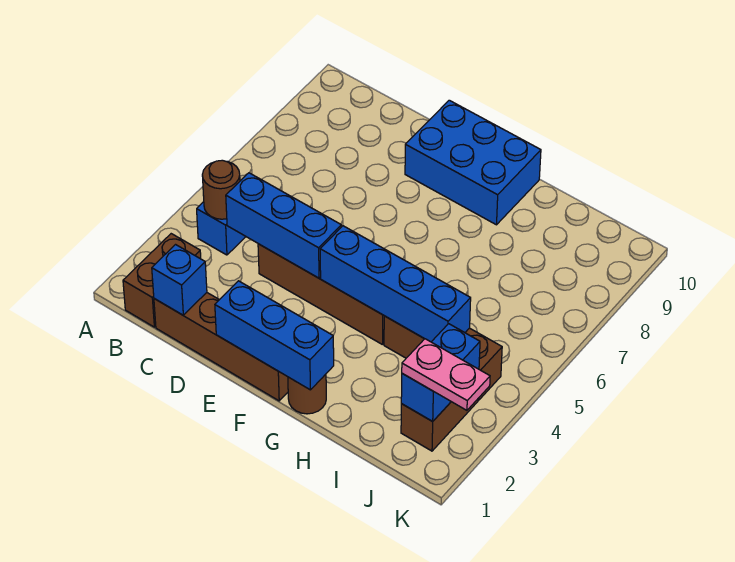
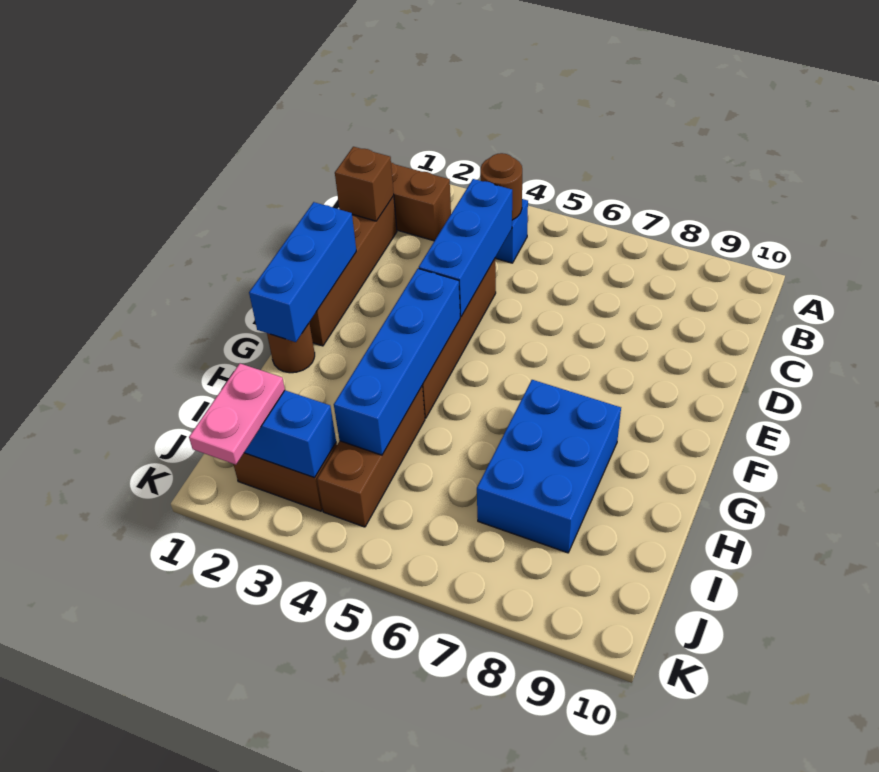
blue 1x1 brick [152,245,207,315] -> brown 1x1 brick [335,147,394,221]
blue 2x3 brick [405,100,541,225] -> blue 2x3 brick moved to [477,380,621,553]

